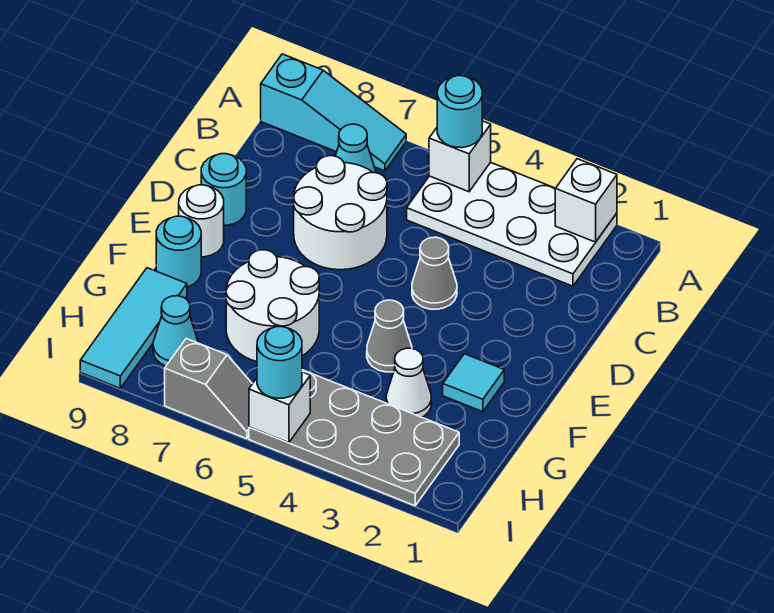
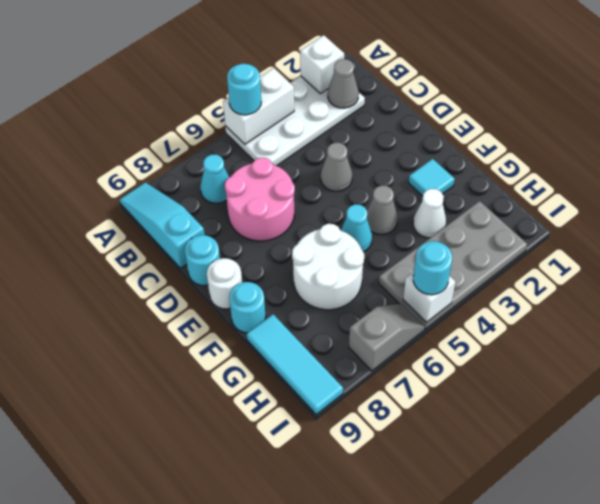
white 1x1 brick [429,121,491,192] -> white 1x2 brick [223,68,294,144]
cyan 1x3 slope [261,54,406,171] -> cyan 1x3 slope turned to [120,182,205,268]
none -> grey 1x1 cone [328,59,359,108]
white 2x2 round brick [294,156,387,270] -> pink 2x2 round brick [225,158,295,241]
cyan 1x1 cone [153,296,198,366] -> cyan 1x1 cone moved to [341,204,372,252]

